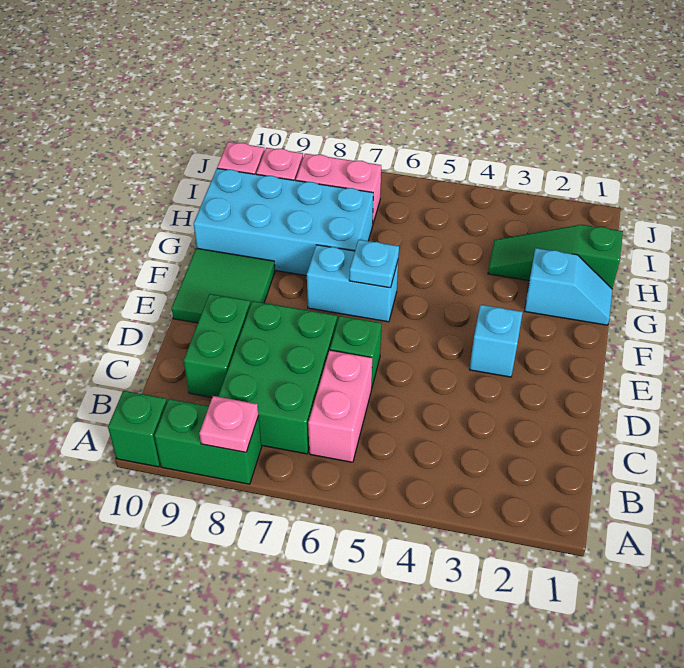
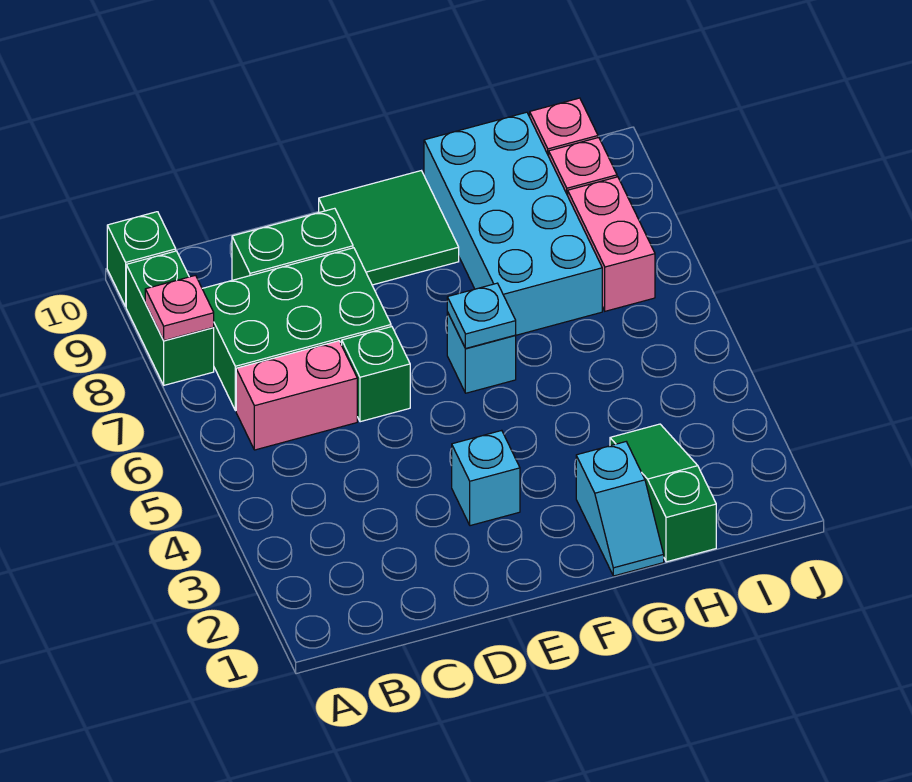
cyan 1x2 brick [307,245,398,322] -> cyan 1x1 brick [447,312,516,393]

